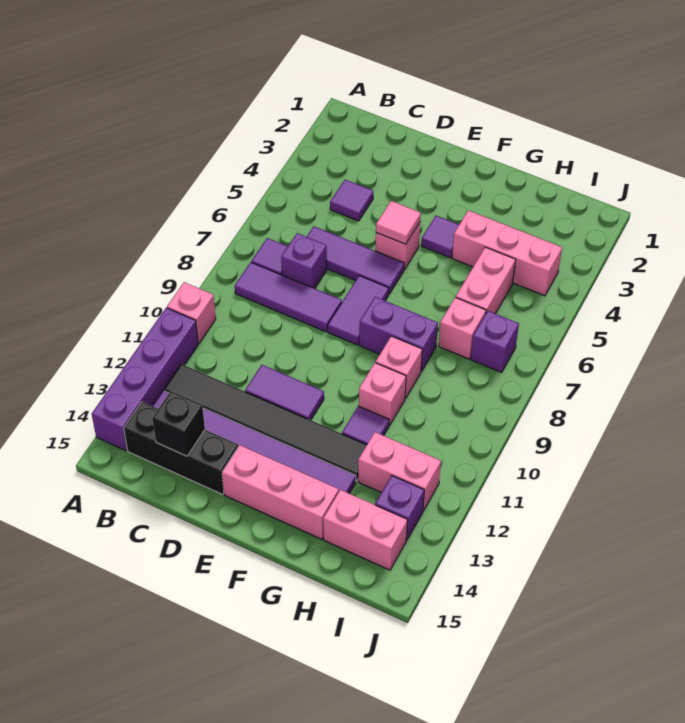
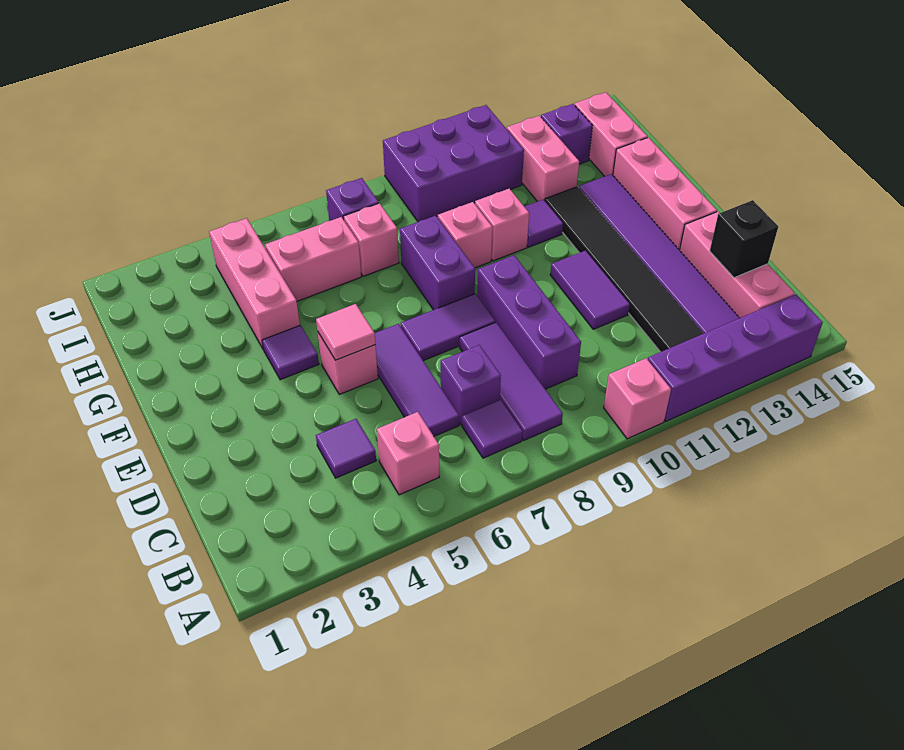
none -> pink 1x1 brick [377,412,439,495]
black 1x3 brick [124,402,238,494] -> pink 1x3 brick [680,212,795,318]
none -> purple 1x3 brick [477,255,581,389]
none -> purple 2x3 brick [383,105,524,222]

